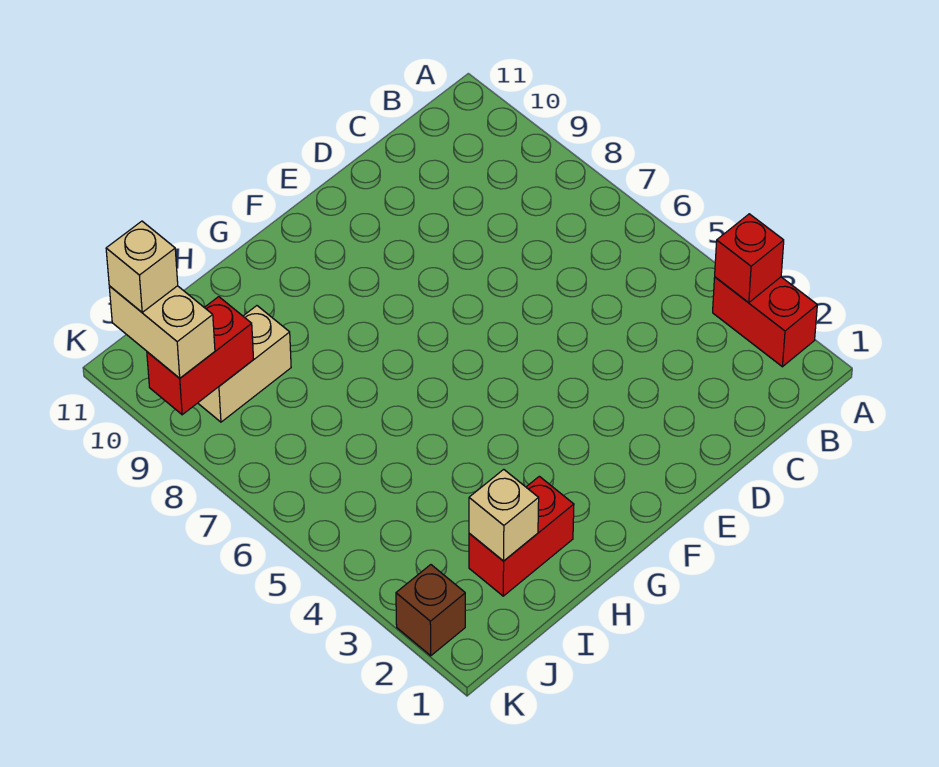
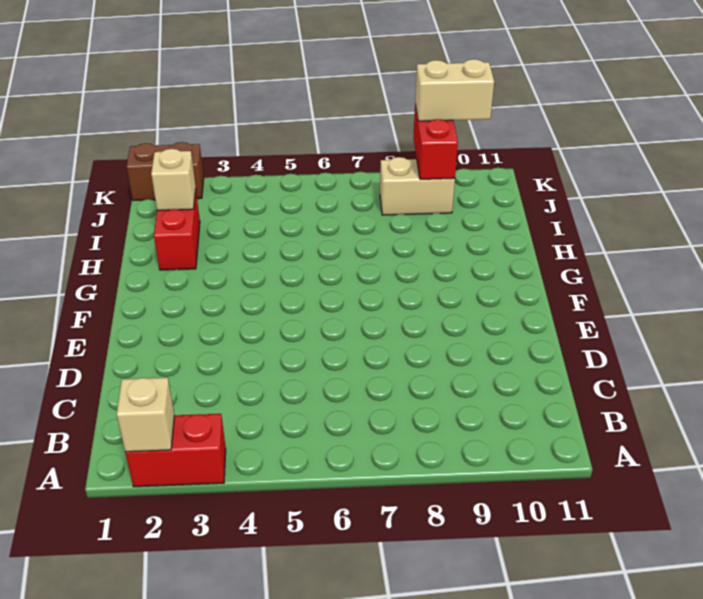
red 1x1 brick [715,214,784,303] -> none
tan 1x2 brick [198,306,291,422] -> tan 1x2 brick turned to [380,157,455,215]
brown 1x1 brick [396,565,465,656] -> brown 1x2 brick [127,142,204,200]
tan 1x1 brick [106,221,178,312] -> tan 1x1 brick moved to [117,378,174,452]

